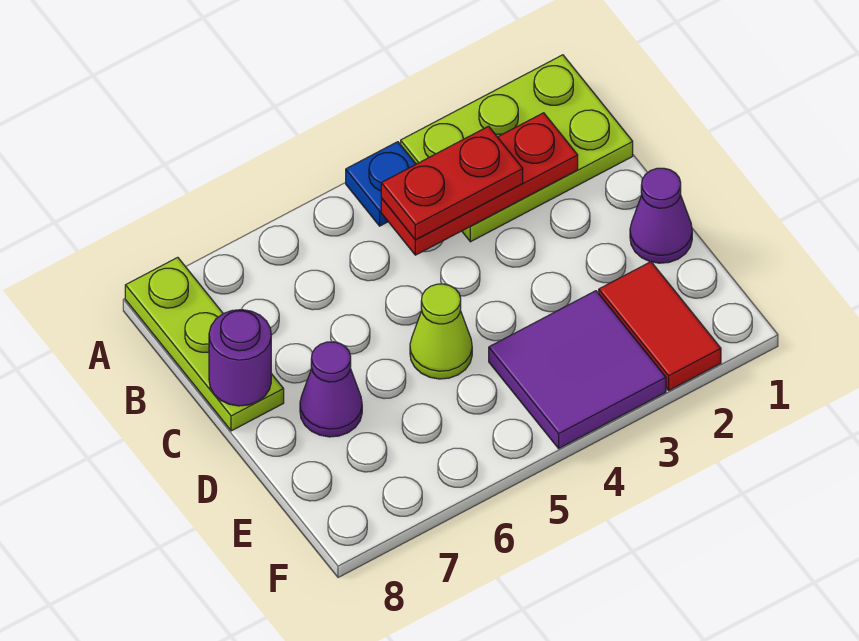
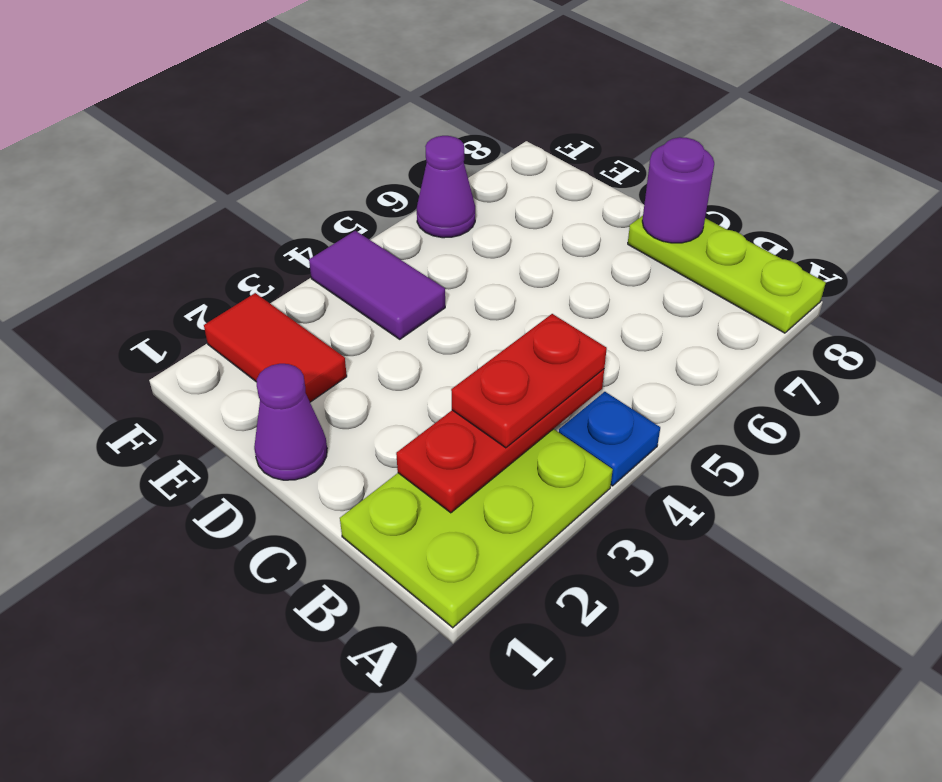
lime 1x1 cone [410,284,472,379] -> none
purple 1x1 cone [300,342,362,437] -> purple 1x1 cone moved to [417,136,475,238]
purple 2x2 tile [489,291,666,448] -> purple 1x2 tile [309,231,445,339]

